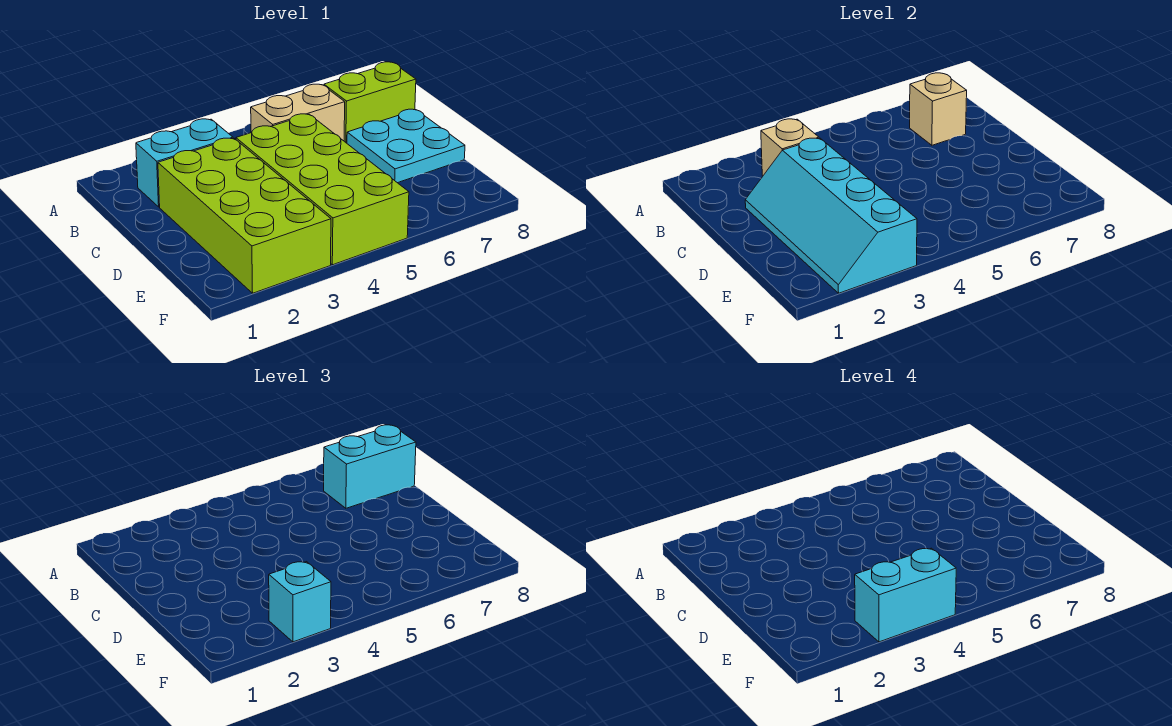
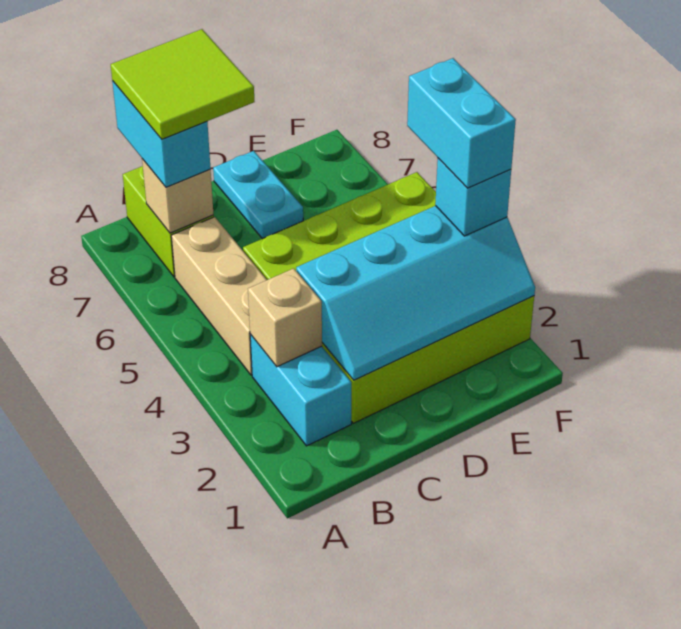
tan 1x2 brick [251,84,345,141] -> tan 1x3 brick [171,217,267,375]
none -> lime 2x2 tile [111,29,254,139]
cyan 2x2 plate [347,109,465,183] -> cyan 1x2 plate [213,151,303,239]

